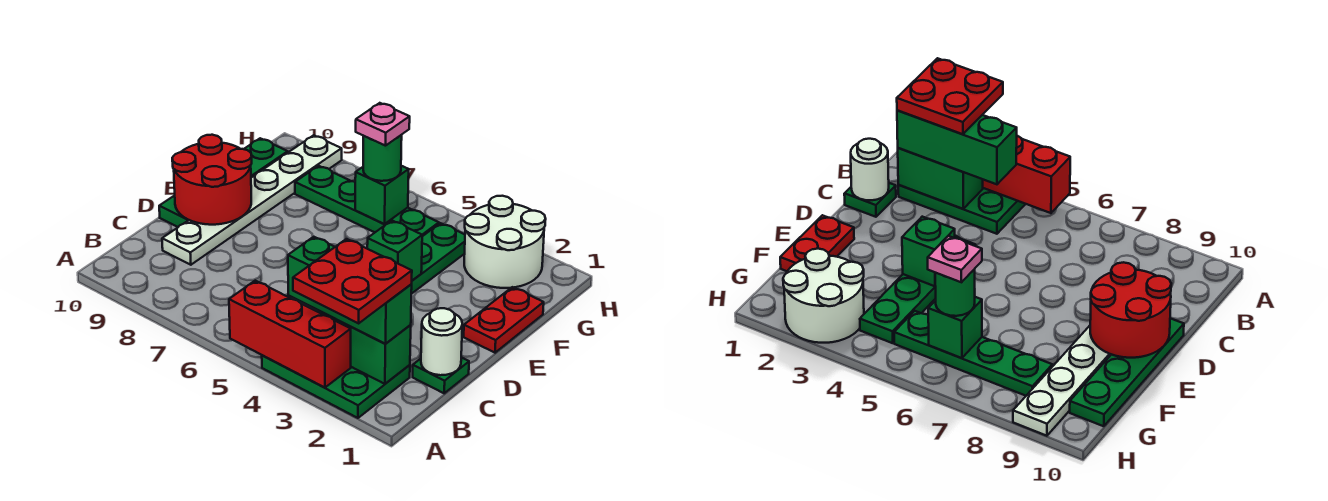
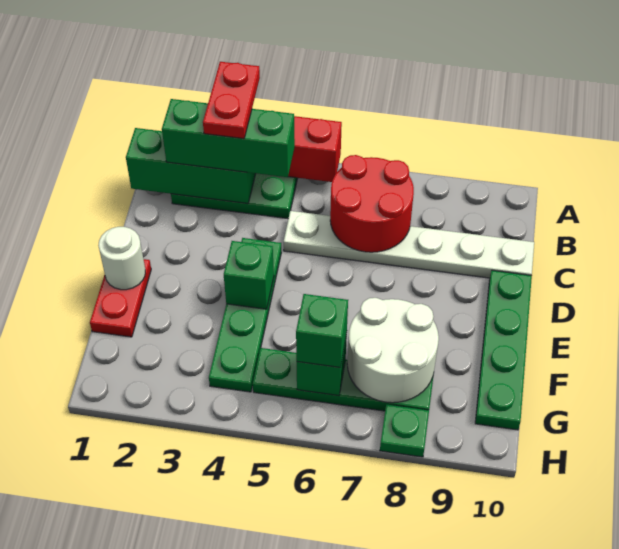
red 2x2 plate [293,239,412,323] -> red 1x2 plate [203,62,260,139]
green 1x2 brick [321,312,411,384] -> green 1x3 brick [126,128,256,203]
green 1x1 plate [413,357,469,393] -> green 1x1 plate moved to [380,404,429,457]
white 1x1 round brick [421,308,462,375] -> white 1x1 round brick moved to [98,227,145,290]
white 1x6 plate [162,135,342,265] -> white 1x6 plate turned to [284,211,534,278]
red 2x2 round brick [172,135,252,225] -> red 2x2 round brick moved to [330,155,414,252]
white 2x2 round brick [464,196,546,288] -> white 2x2 round brick moved to [347,298,439,403]
green 1x1 round brick [363,135,402,181] -> green 1x1 brick [296,294,348,367]
pink 1x1 plate [356,103,410,146] -> none

